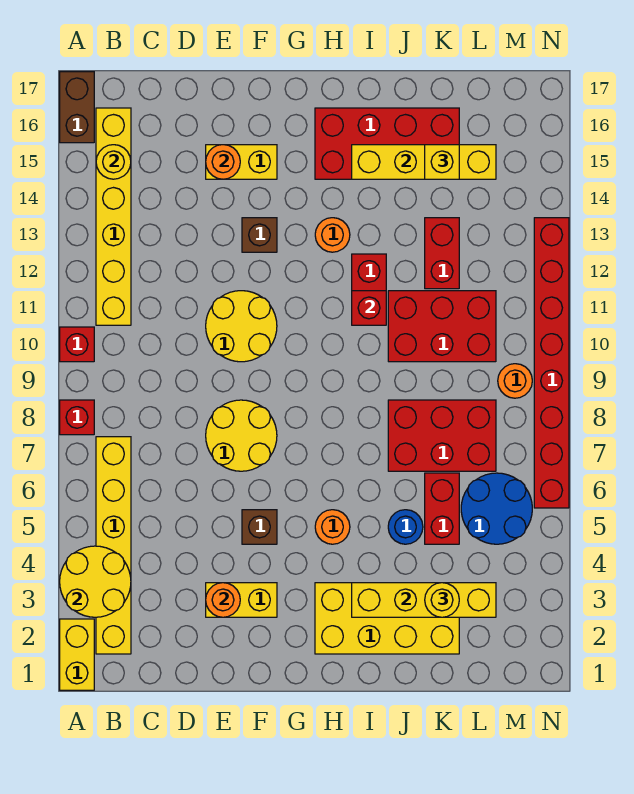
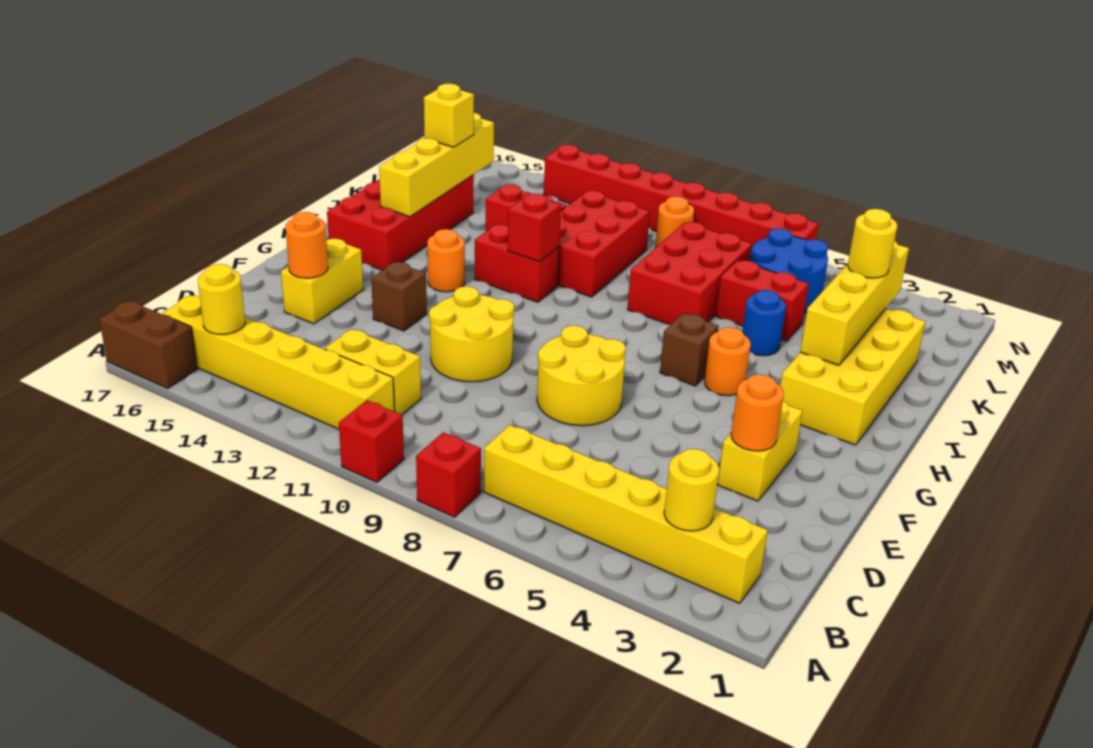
yellow 1x2 brick [60,619,94,690] -> yellow 1x2 brick moved to [325,329,421,415]
yellow 2x2 round brick [60,546,131,617] -> yellow 1x1 round brick [664,449,719,531]
brown 1x1 brick [242,510,277,544] -> brown 1x1 brick moved to [660,313,719,386]

